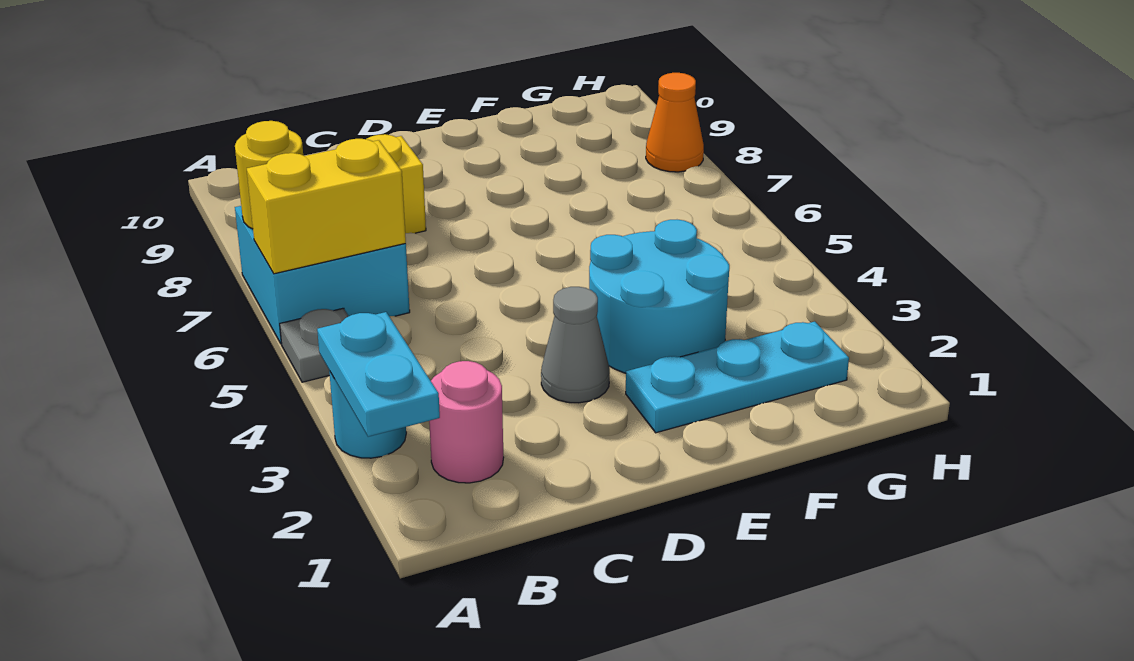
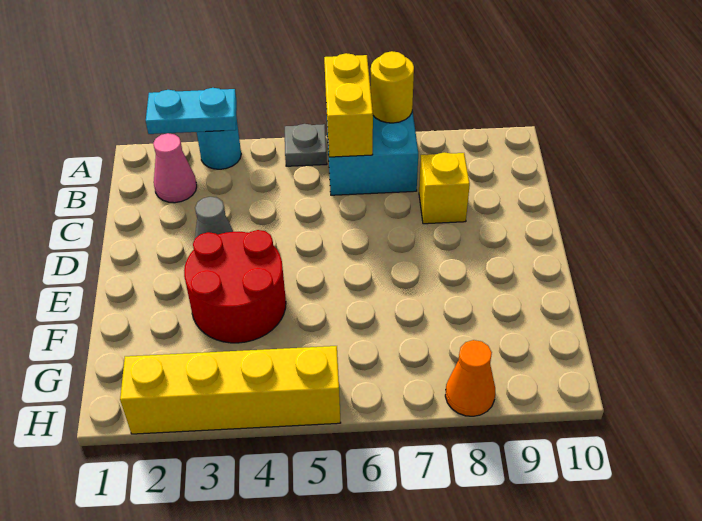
pink 1x1 round brick [429,361,504,483] -> pink 1x1 cone [153,133,197,203]
cyan 1x3 plate [626,322,849,433] -> none
cyan 2x2 round brick [589,220,729,373] -> red 2x2 round brick [184,230,286,343]
none -> yellow 1x4 brick [120,346,341,434]

